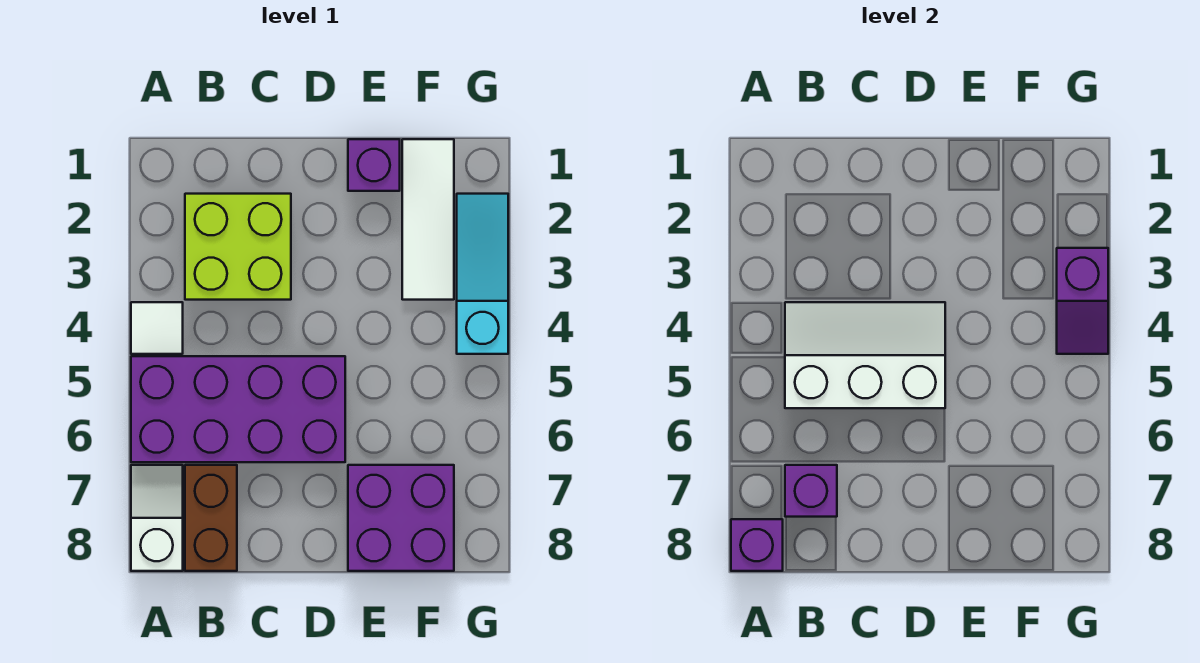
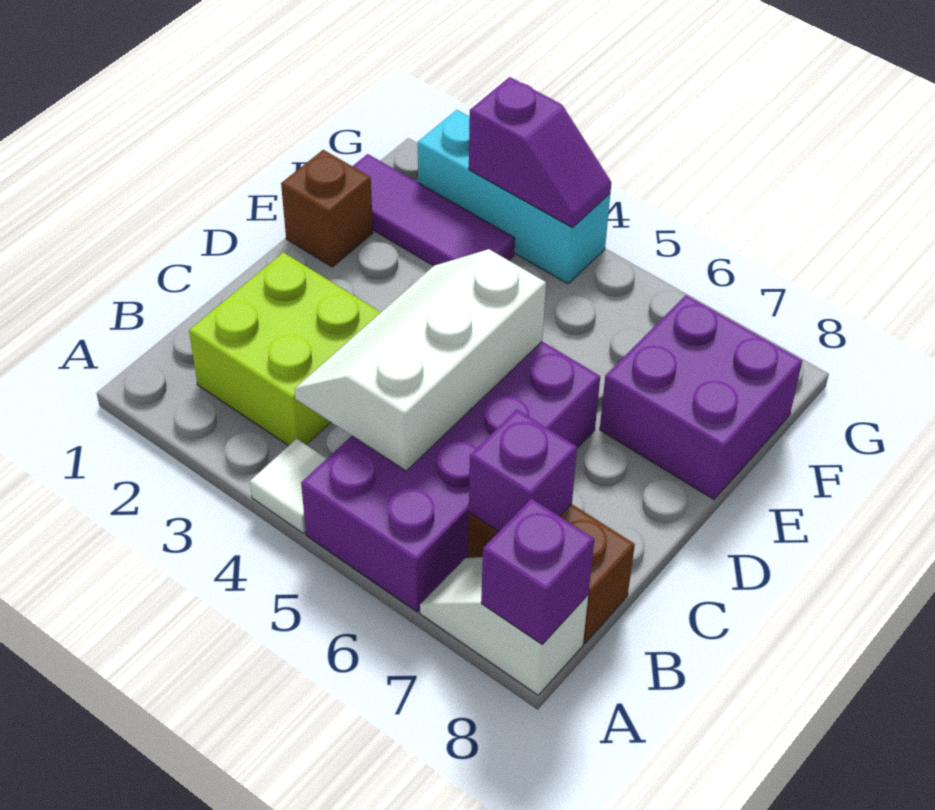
purple 1x1 brick [348,139,400,191] -> brown 1x1 brick [281,150,373,267]
white 1x3 tile [402,139,454,300] -> purple 1x3 tile [353,154,515,266]
cyan 1x3 slope [457,194,508,354] -> cyan 1x3 brick [418,110,610,284]

